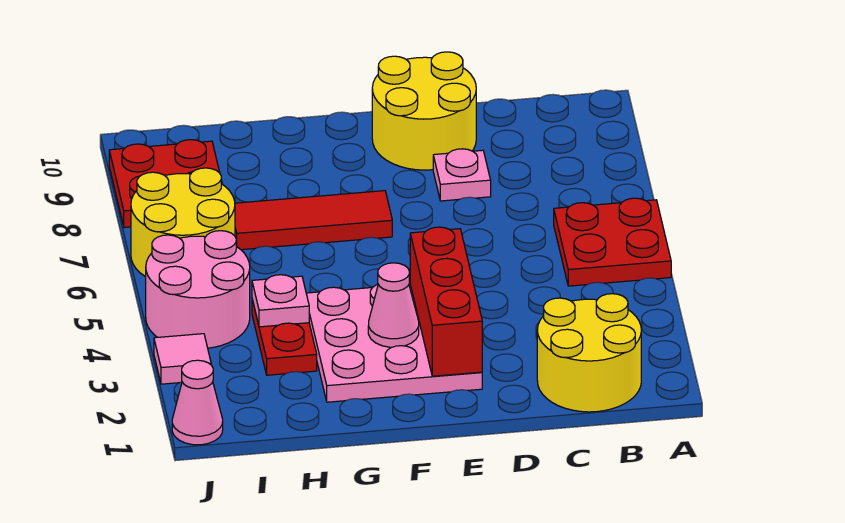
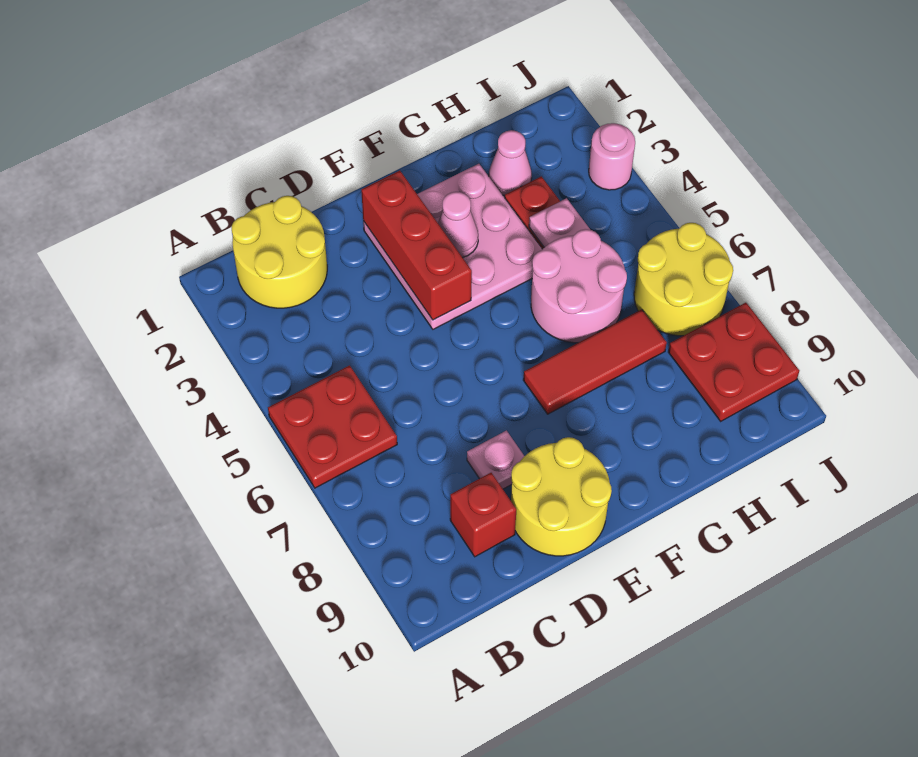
none -> red 1x1 brick [450,473,516,557]
pink 2x2 round brick [146,231,250,348] -> pink 2x2 round brick moved to [531,229,627,343]
pink 1x1 cone [172,360,223,445] -> pink 1x1 cone moved to [489,130,532,195]
pink 1x1 tile [154,334,211,384] -> pink 1x1 round brick [589,123,635,190]

